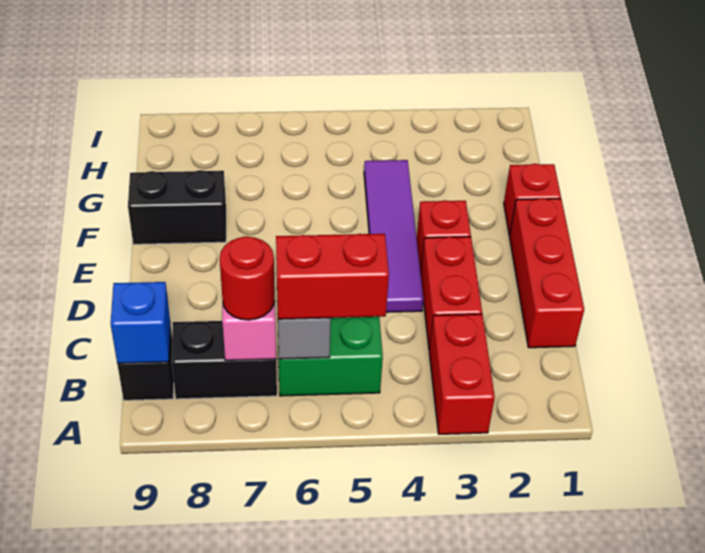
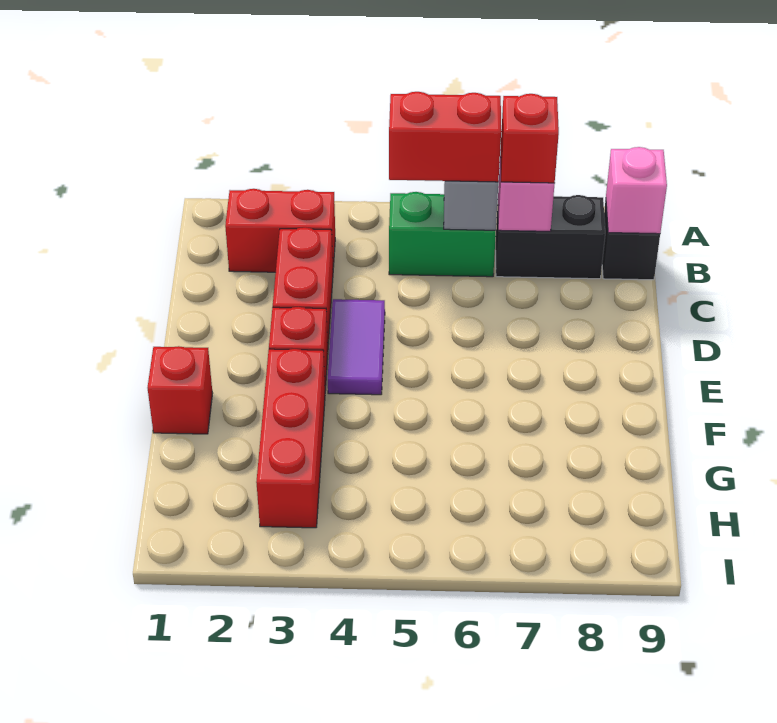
red 1x2 brick [429,314,495,434] -> red 1x2 brick turned to [225,189,335,272]
red 1x1 round brick [220,236,275,320] -> red 1x1 brick [500,94,559,183]
blue 1x1 brick [111,282,170,363] -> pink 1x1 brick [606,147,667,234]
red 1x3 brick [510,198,584,348] -> red 1x3 brick moved to [256,349,325,528]
purple 1x4 tile [364,160,423,312] -> purple 1x2 tile [328,299,385,395]
black 1x2 brick [128,170,226,244] -> none

